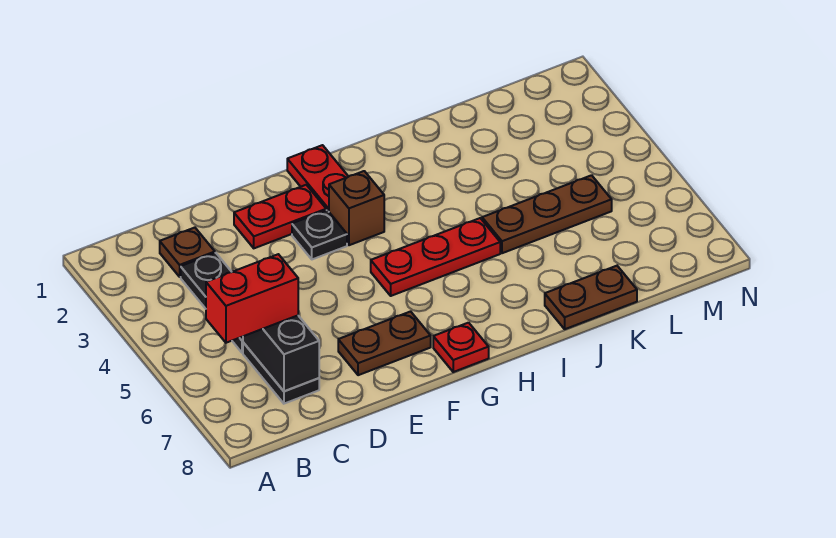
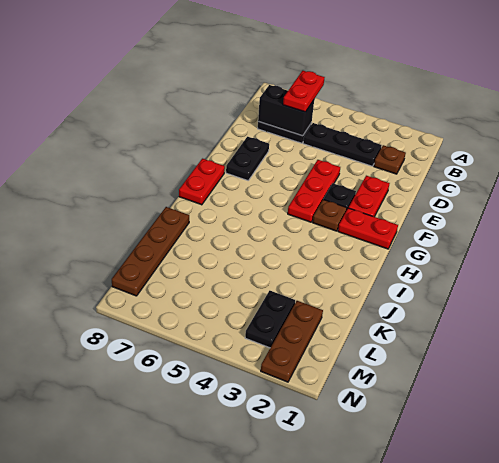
red 1x2 brick [206,254,298,343] -> red 1x2 plate [283,71,325,112]
brown 1x2 plate [338,312,431,375] -> black 1x2 plate [226,137,269,180]
brown 1x1 brick [329,171,384,245] -> brown 1x1 plate [313,200,347,231]
red 1x3 plate [371,218,500,296] -> red 1x3 plate moved to [288,160,340,222]
red 1x1 plate [433,323,489,372] -> red 1x2 plate [179,159,225,205]
brown 1x3 plate [482,175,612,253] -> brown 1x3 plate moved to [261,301,323,382]
brown 1x2 plate [545,266,637,329] -> brown 1x4 plate [112,207,189,296]
none -> black 1x2 plate [245,291,295,348]

